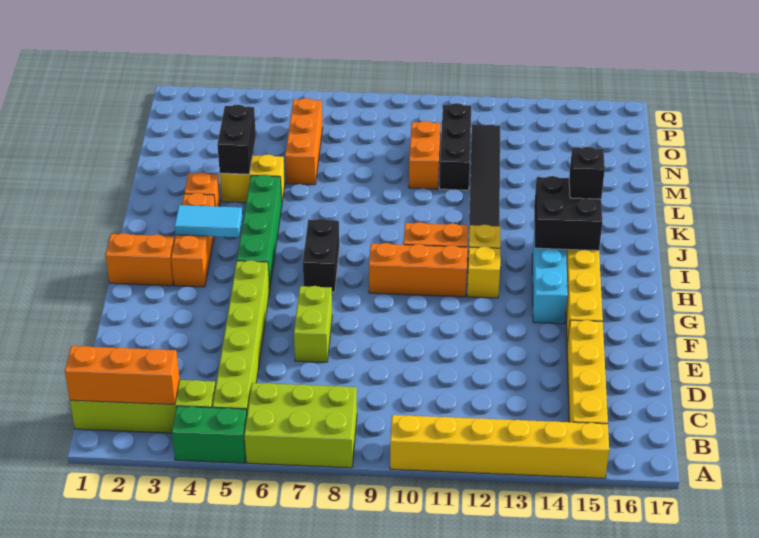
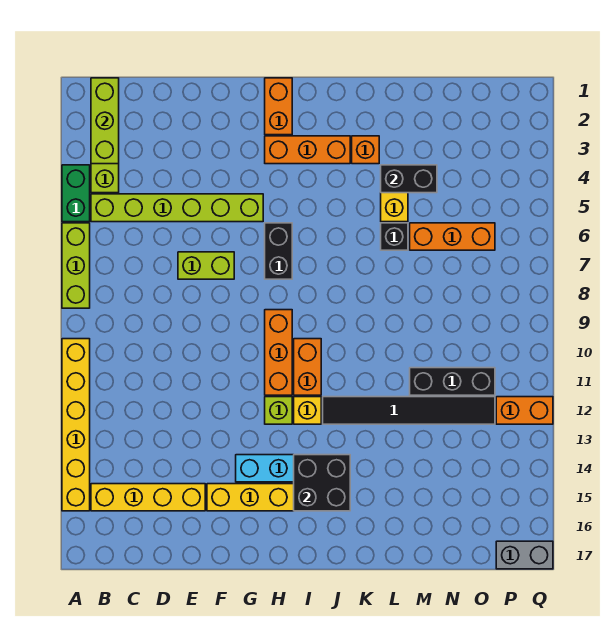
lime 2x3 brick [244,383,357,468] -> lime 1x3 brick [62,223,90,308]
orange 1x3 brick [65,346,180,405] -> lime 1x3 brick [91,78,119,164]
green 1x4 brick [237,175,282,287] -> none
black 1x2 brick [303,219,339,292] -> black 1x2 brick turned to [265,223,292,279]
yellow 1x1 brick [467,247,500,298] -> lime 1x1 brick [265,397,292,424]
cyan 1x2 tile [175,205,242,237] -> none
black 1x1 brick [569,147,605,199] -> black 1x1 brick moved to [381,223,408,250]
orange 1x2 brick [409,121,440,189] -> orange 1x2 brick moved to [496,397,553,424]
none -> grey 1x2 brick [496,541,553,569]

